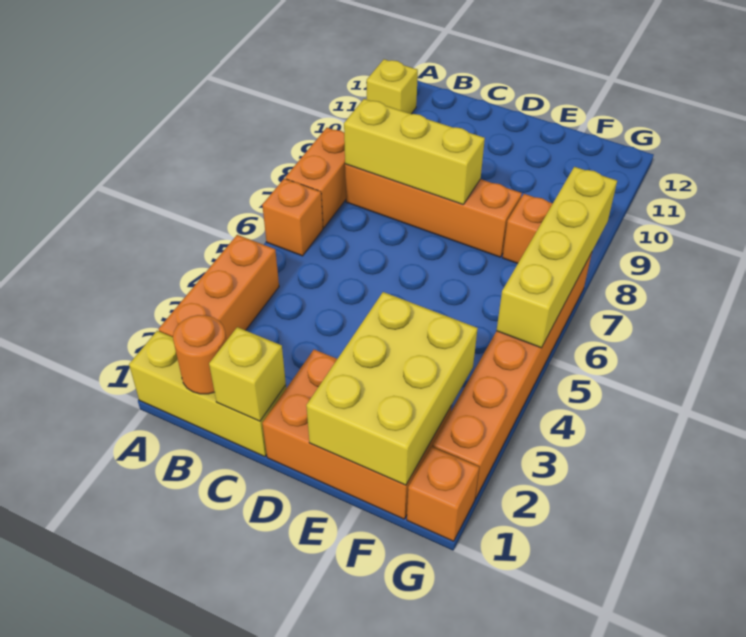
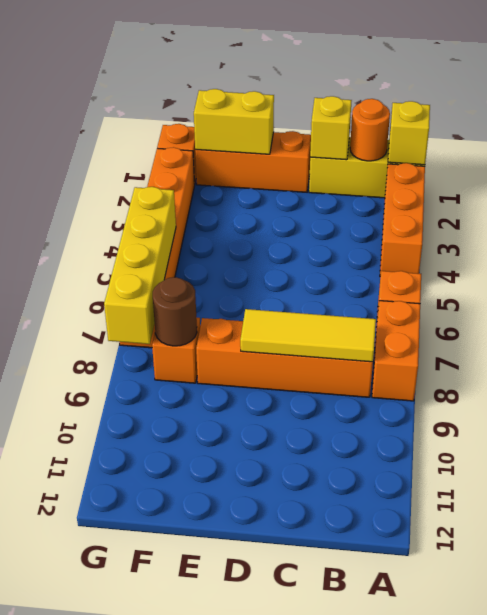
yellow 1x1 brick [367,59,418,114] -> yellow 1x1 brick moved to [388,101,430,165]
yellow 1x3 brick [344,99,485,204] -> yellow 1x3 tile [240,309,376,362]
orange 2x3 brick [262,350,451,519] -> orange 1x3 brick [195,131,311,192]
yellow 2x3 brick [306,292,478,485] -> yellow 1x2 brick [194,89,274,154]
none -> brown 1x1 round brick [153,277,197,346]

